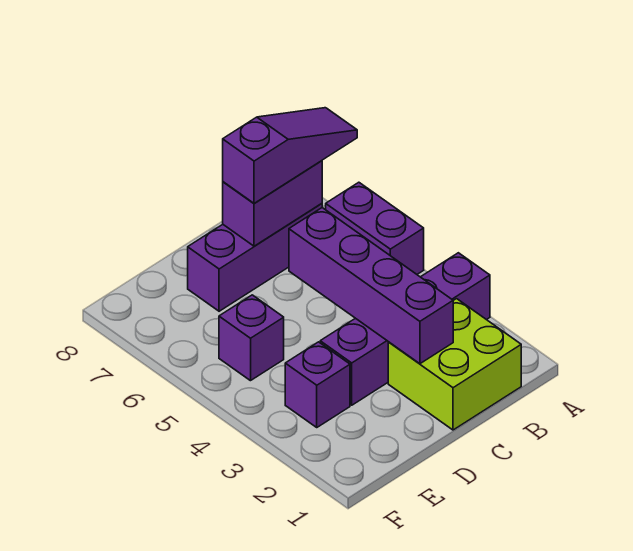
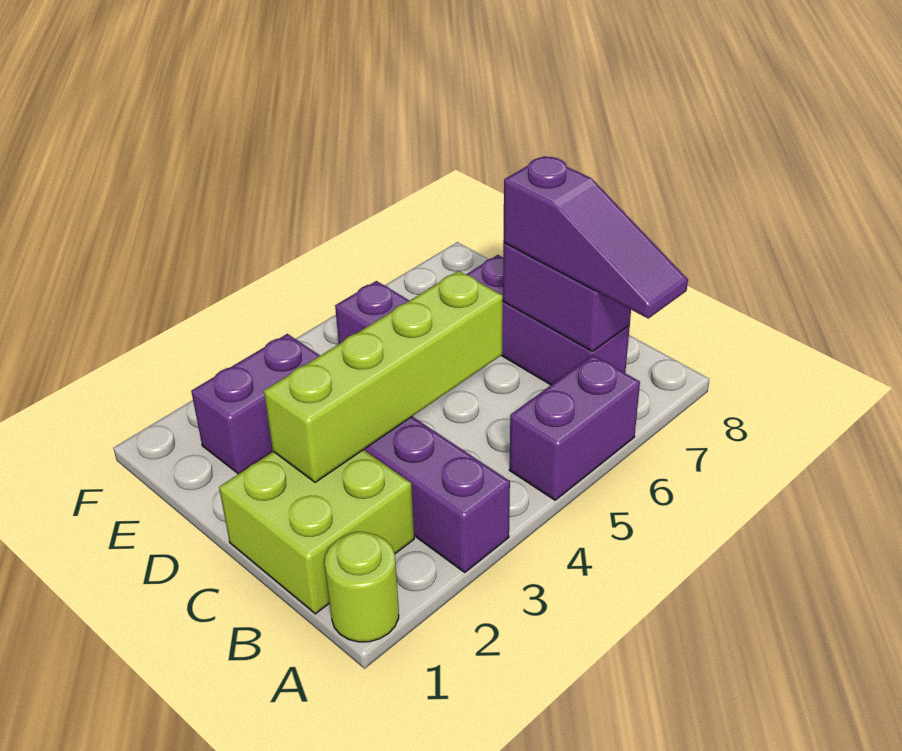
none -> lime 1x1 round brick [325,532,399,642]
purple 1x4 brick [289,208,453,364] -> lime 1x4 brick [264,271,503,482]
purple 1x1 brick [285,342,350,427] -> purple 1x2 brick [191,334,320,474]

